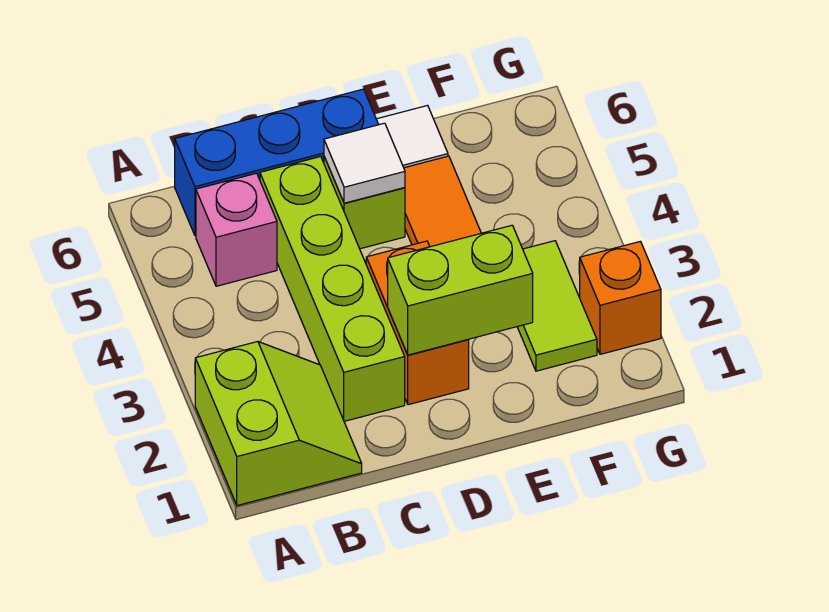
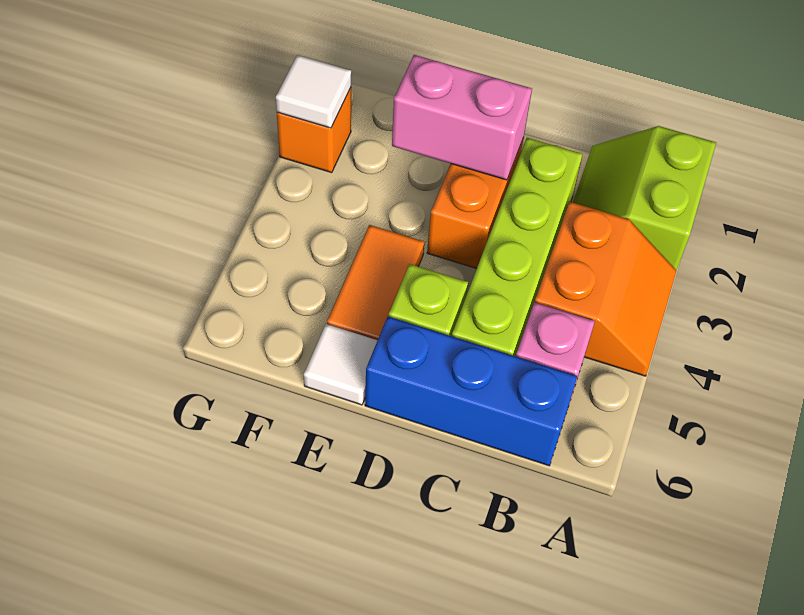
none -> orange 2x2 slope [535,202,677,376]
lime 1x2 brick [388,225,533,355] -> pink 1x2 brick [392,55,532,180]
white 1x1 tile [324,123,405,203] -> white 1x1 tile moved to [276,55,351,128]
lime 1x2 tile [518,241,597,371] -> none

